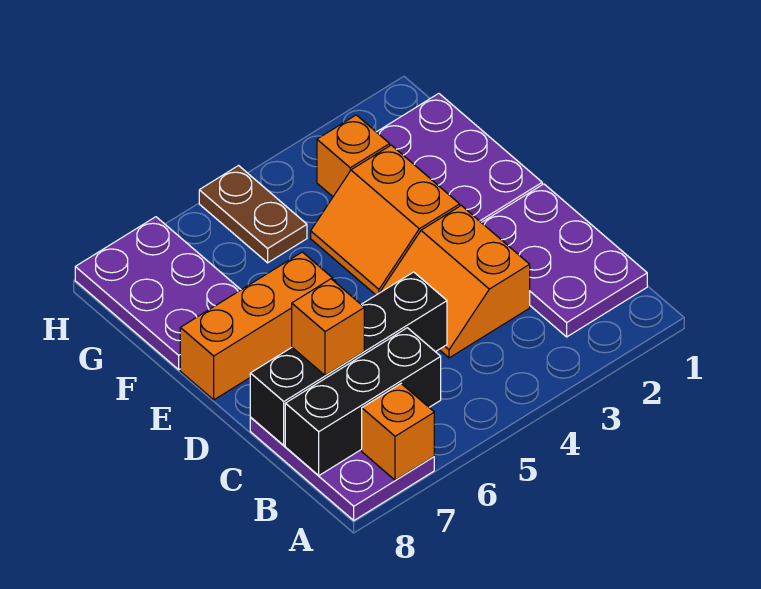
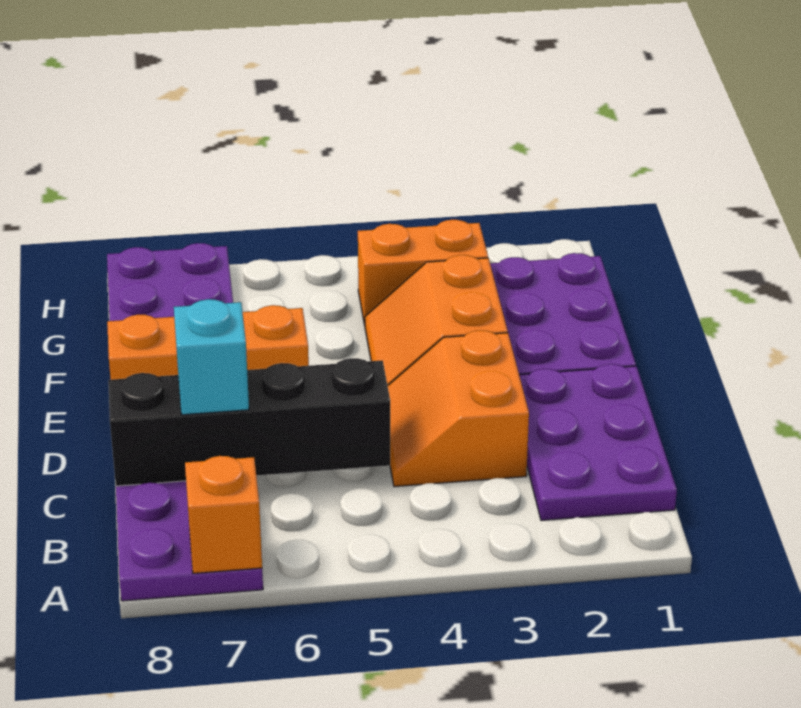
black 1x3 brick [285,328,441,476] -> none
orange 1x1 brick [292,279,364,375] -> cyan 1x1 brick [174,299,249,415]
orange 1x1 brick [317,115,390,197] -> orange 1x2 brick [358,220,488,325]
brown 1x2 plate [199,166,307,263] -> none

